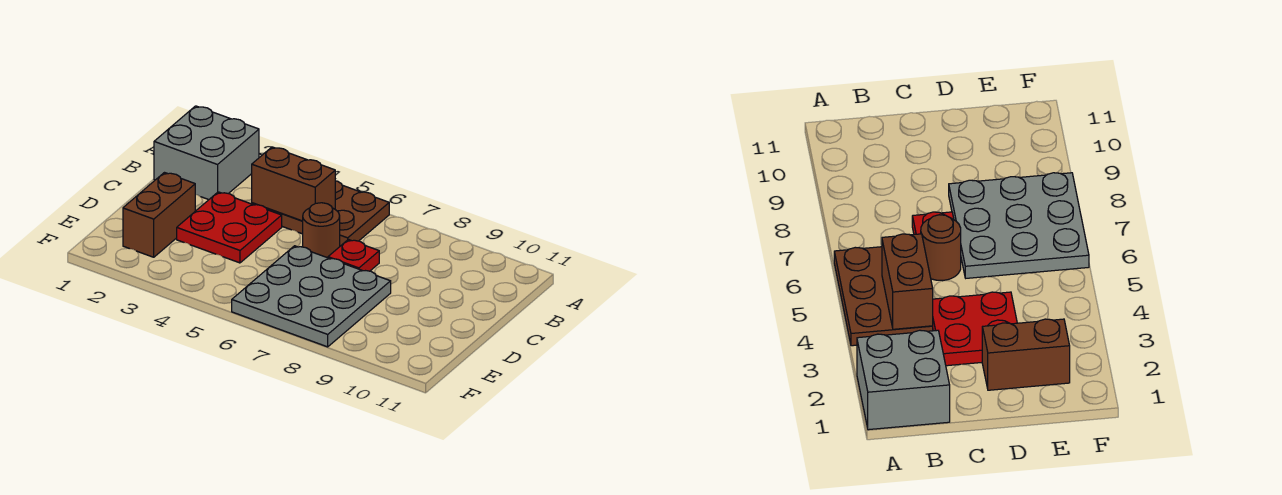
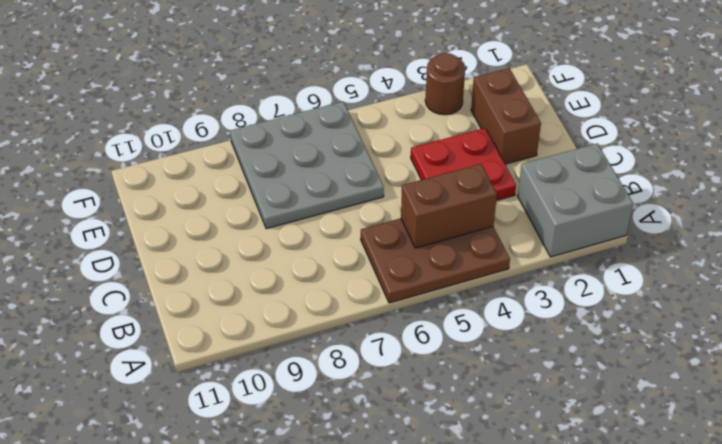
brown 1x1 round brick [303,203,340,258] -> brown 1x1 round brick moved to [425,53,465,115]
red 1x1 plate [328,240,379,271] -> none

